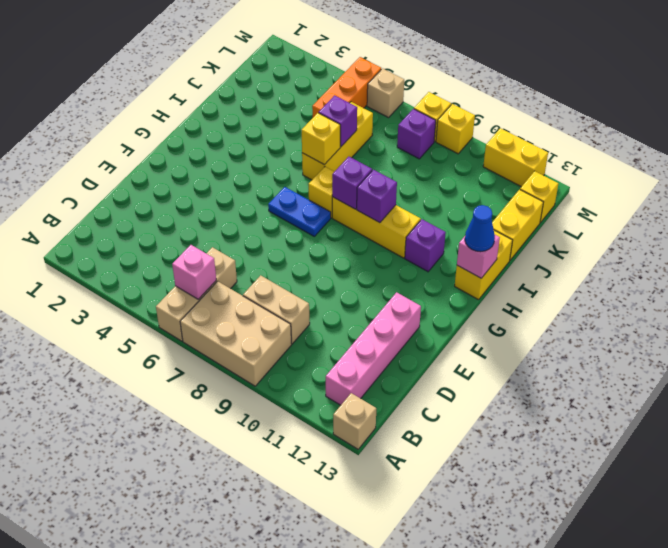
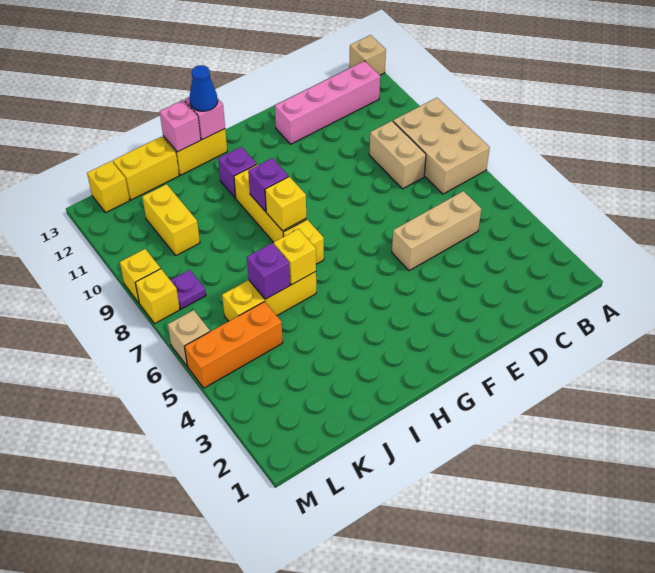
tan 1x3 brick [156,247,237,341] -> tan 1x3 brick moved to [392,191,481,271]
pink 1x1 brick [172,245,216,299] -> pink 1x1 brick moved to [160,100,201,152]
blue 1x2 plate [268,187,331,236] -> none
purple 1x1 brick [332,157,372,209] -> yellow 1x1 brick [265,177,306,231]
purple 1x1 brick [397,109,436,159] -> purple 1x1 plate [170,270,206,309]
yellow 1x2 brick [483,128,548,187] -> yellow 1x2 brick moved to [142,184,200,255]

